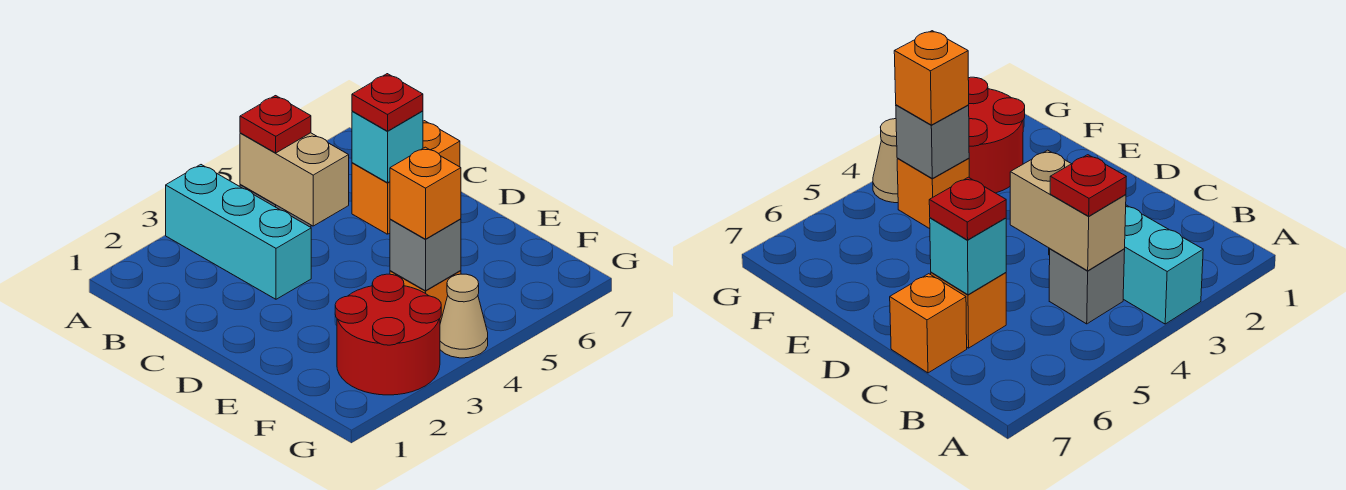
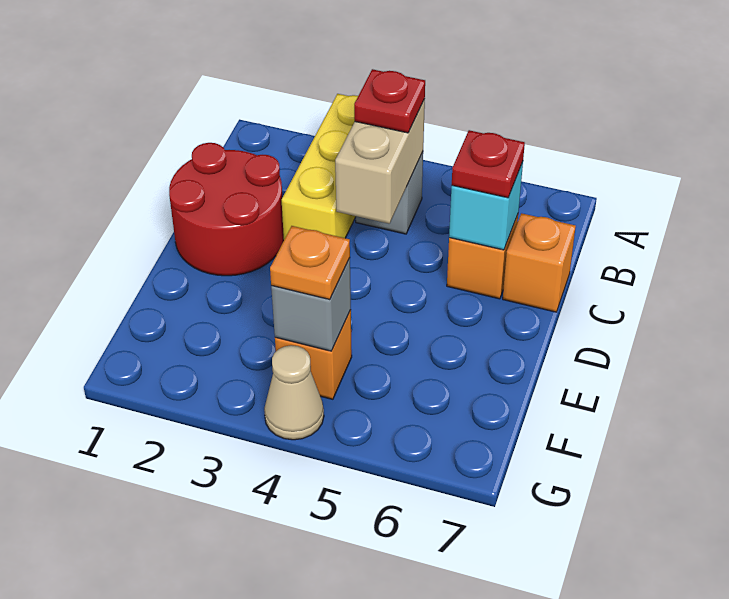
cyan 1x3 brick [166,165,311,299] -> yellow 1x3 brick [282,94,358,240]
red 2x2 round brick [335,274,441,395] -> red 2x2 round brick moved to [169,143,284,276]
orange 1x1 brick [390,147,461,239] -> orange 1x1 plate [270,226,350,300]

